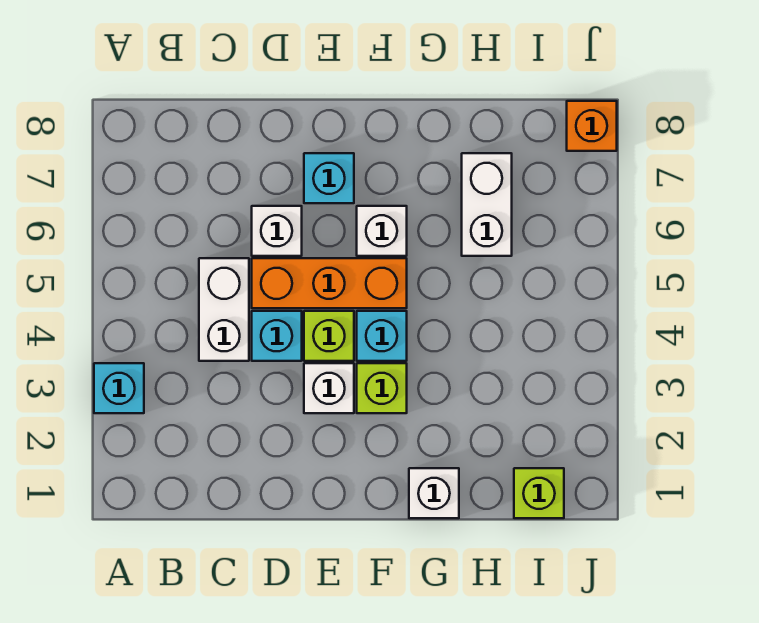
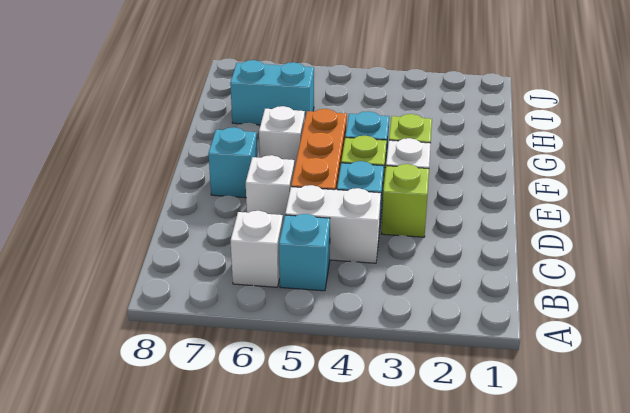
cyan 1x1 brick [94,363,144,413] -> cyan 1x1 brick moved to [279,214,330,291]
white 1x1 brick [409,468,459,518] -> white 1x1 brick moved to [230,211,283,287]
white 1x2 brick [462,153,512,256] -> cyan 1x2 brick [230,60,314,125]
lime 1x1 brick [514,468,564,518] -> lime 1x1 brick moved to [381,164,429,237]
orange 1x1 brick [567,101,617,151] -> none

